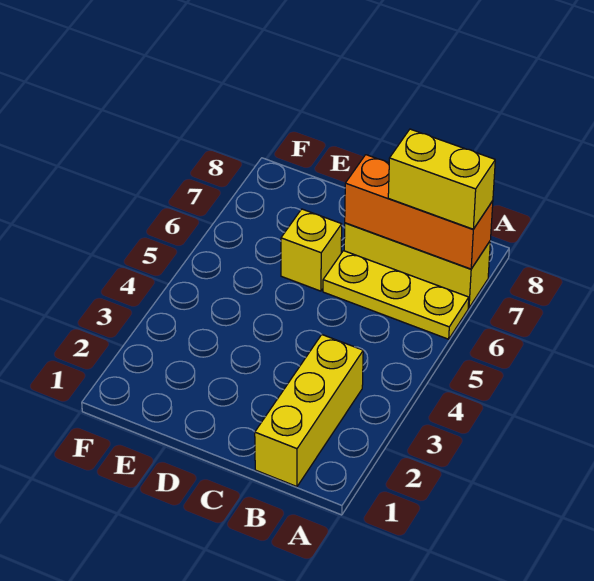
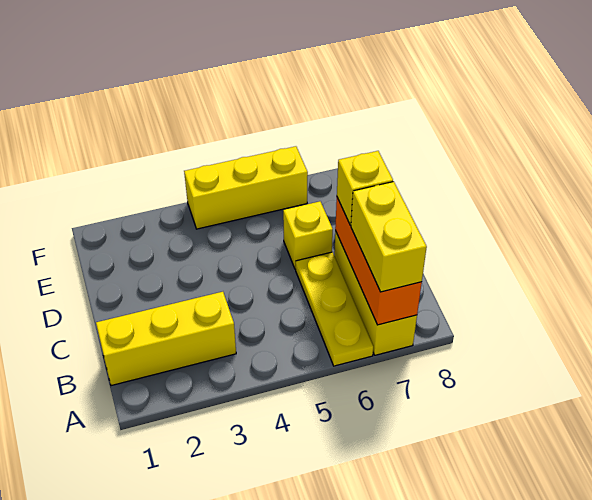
none -> yellow 1x1 brick [337,151,393,225]
none -> yellow 1x3 brick [184,146,308,229]

